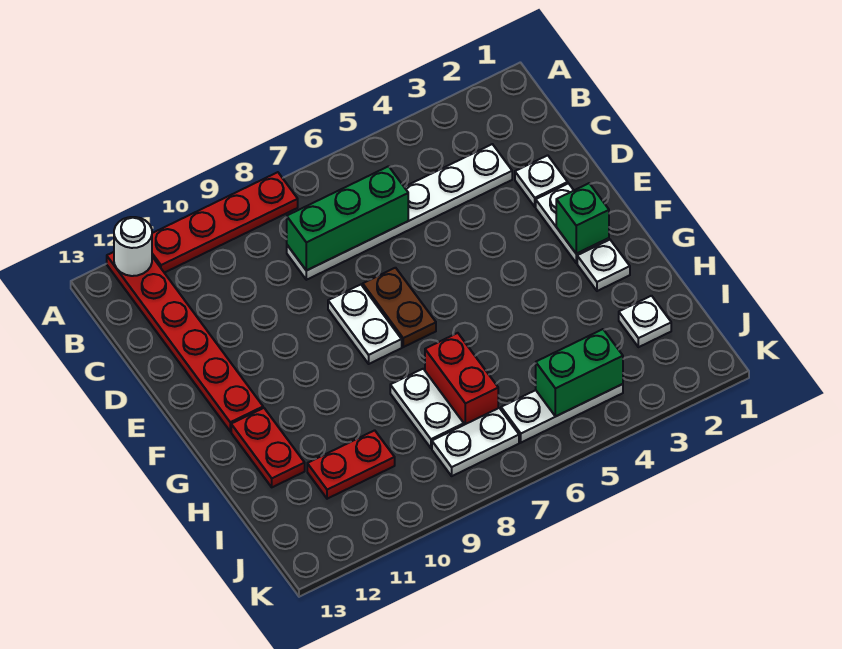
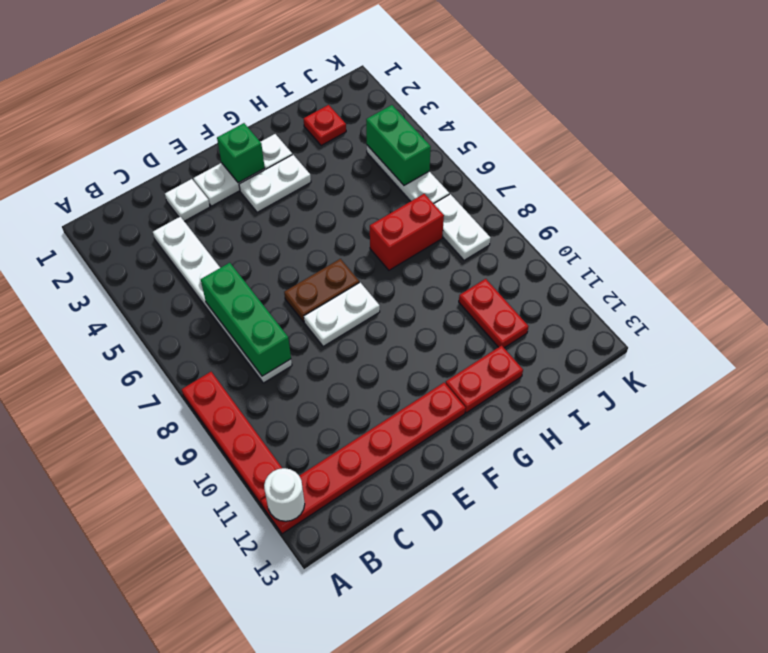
white 1x2 plate [390,369,464,448] -> white 1x2 plate moved to [239,155,311,212]
white 1x1 plate [619,296,671,347] -> red 1x1 plate [304,105,346,146]

